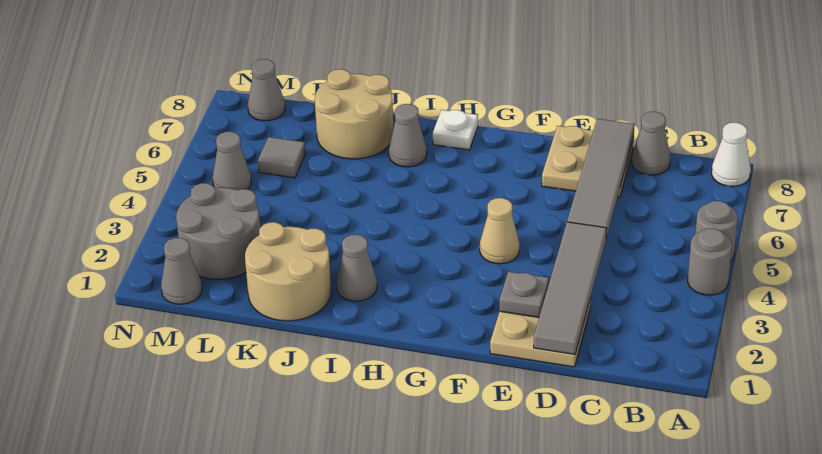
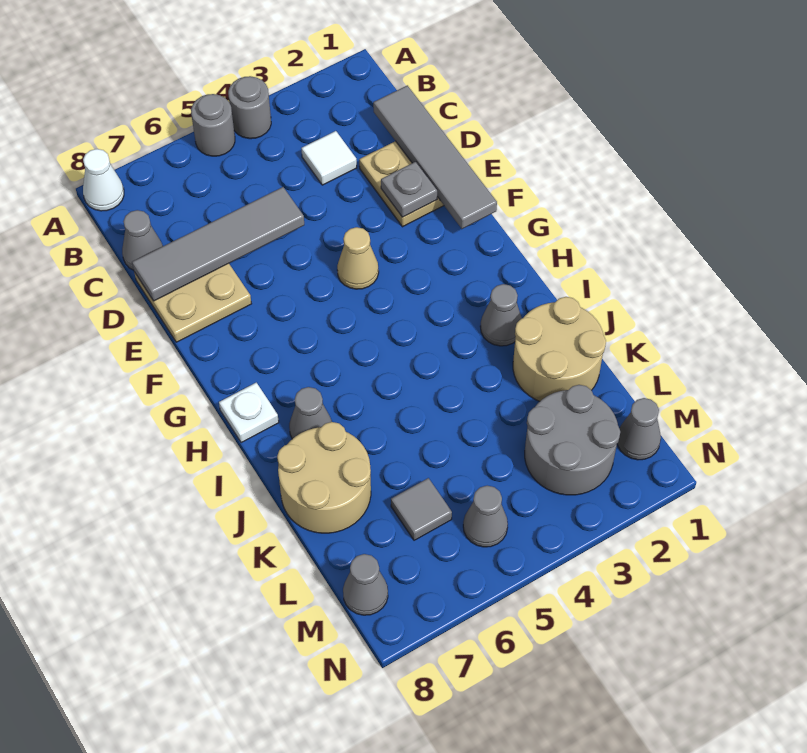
none -> white 1x1 tile [301,131,357,185]
grey 1x4 tile [534,222,607,354] -> grey 1x4 tile turned to [373,85,497,229]

